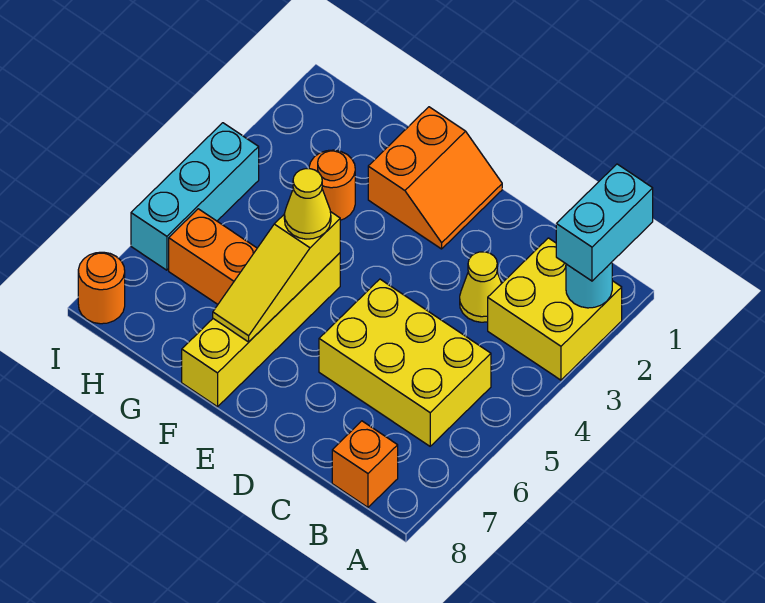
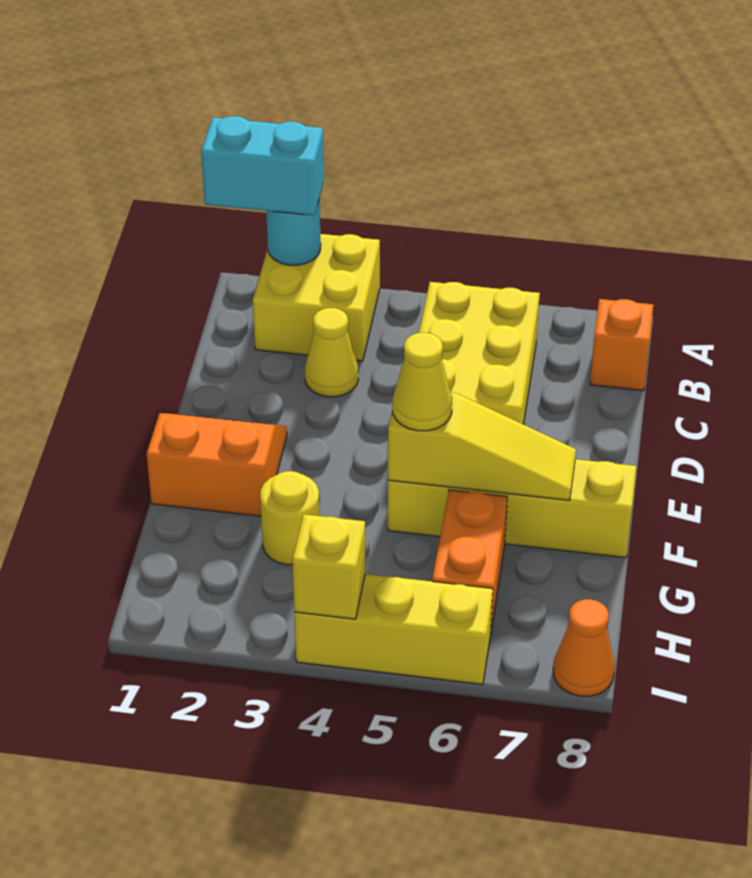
orange 1x1 round brick [309,150,355,220] -> yellow 1x1 round brick [260,471,319,565]
cyan 1x3 brick [131,123,259,270] -> yellow 1x3 brick [294,574,493,684]
none -> yellow 1x1 brick [292,514,365,619]
orange 1x1 round brick [78,252,125,324] -> orange 1x1 cone [553,599,615,696]

